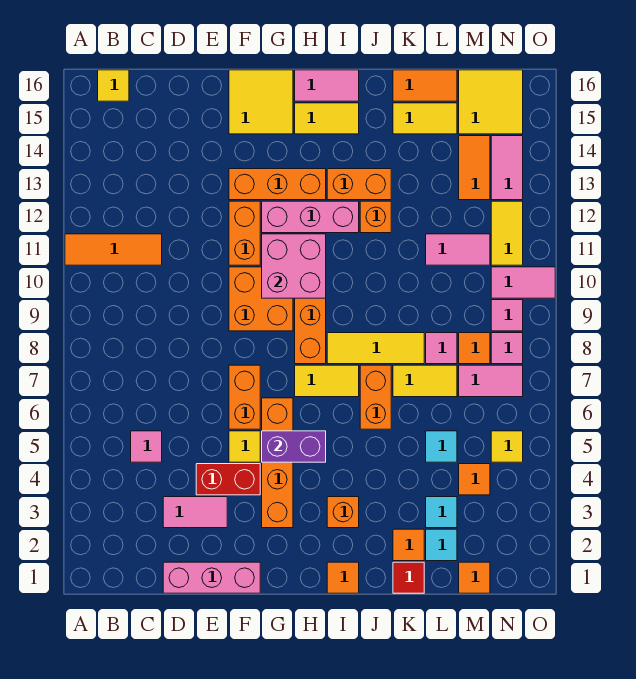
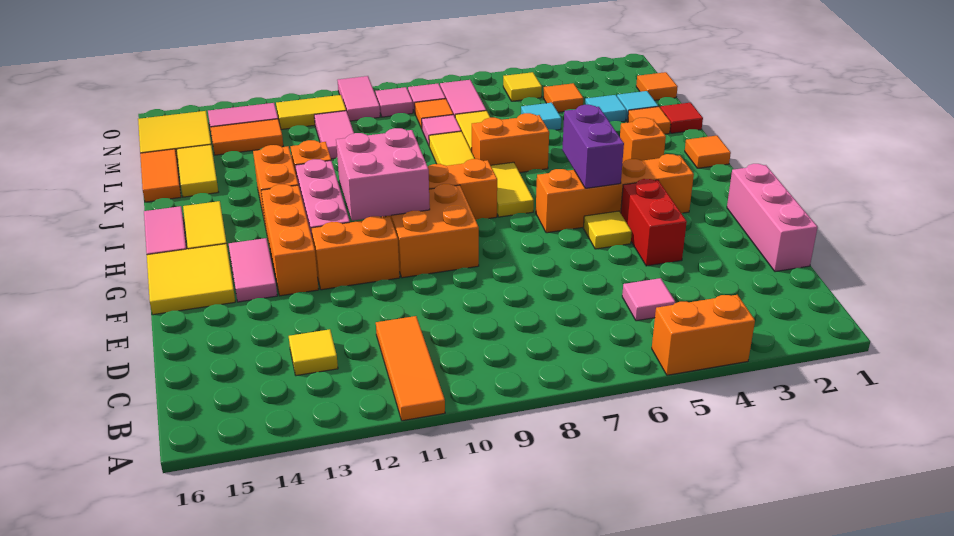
yellow 1x1 tile [98,70,129,101] -> yellow 1x1 tile moved to [289,329,338,376]
pink 1x2 tile [163,497,227,528] -> pink 1x2 tile moved to [229,238,277,302]
orange 1x2 brick [229,365,260,429] -> orange 1x2 brick moved to [652,295,755,375]

